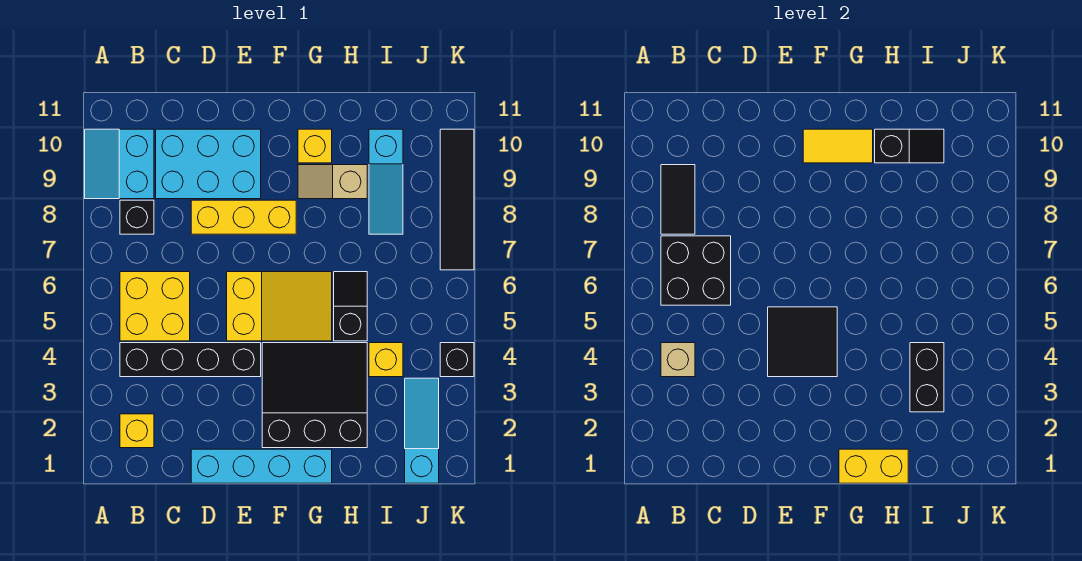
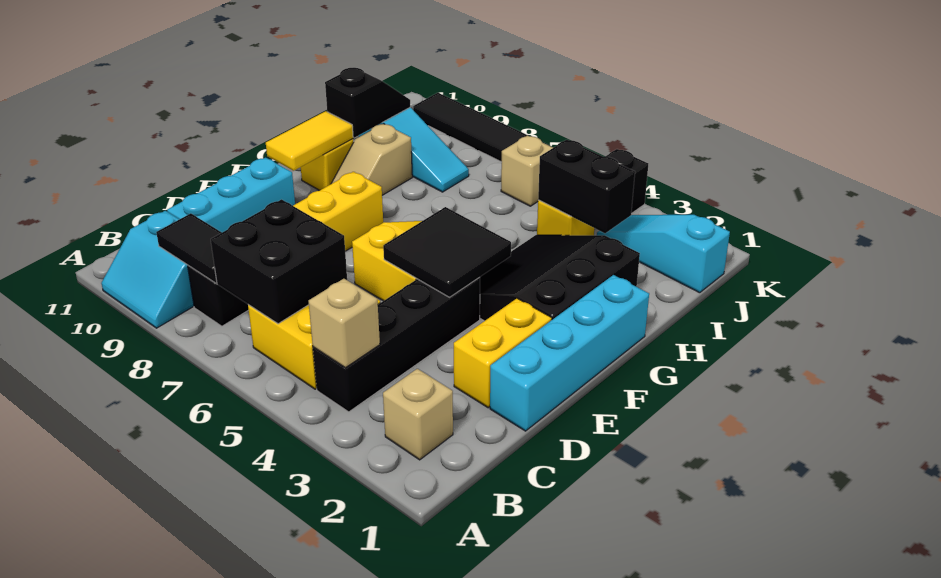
yellow 1x1 brick [120,414,154,448] -> tan 1x1 brick [383,369,453,460]
cyan 2x3 brick [156,129,261,199] -> cyan 1x3 brick [167,158,295,232]
yellow 1x2 brick [839,449,908,483] -> yellow 1x2 brick moved to [454,298,552,408]
black 1x2 slope [334,272,367,341] -> none
none -> tan 1x1 brick [501,136,553,206]

